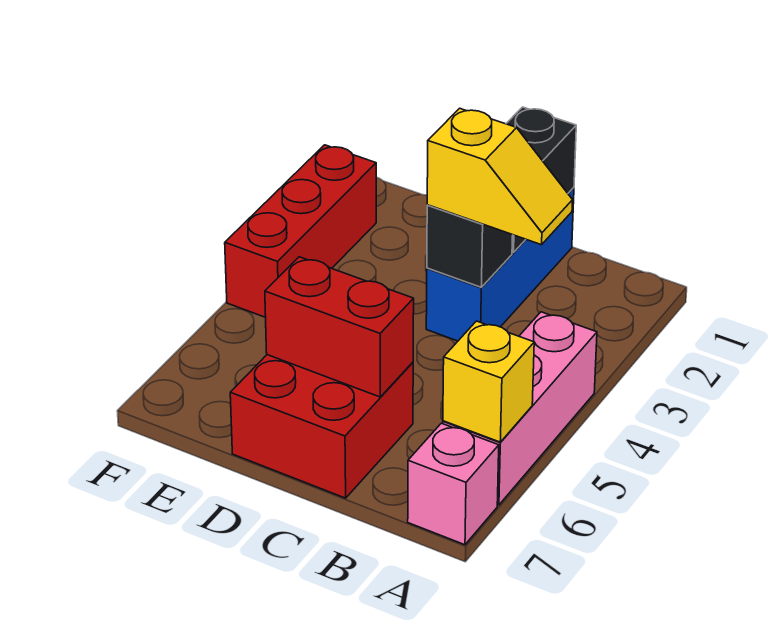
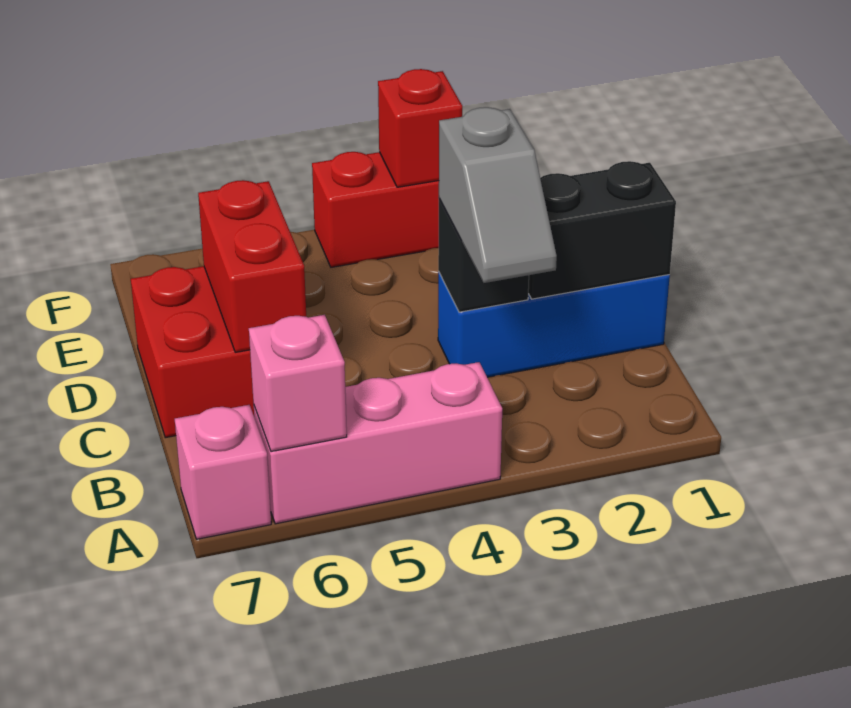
yellow 1x1 brick [443,321,534,442] -> pink 1x1 brick [249,315,347,452]
yellow 1x2 slope [427,108,573,245] -> grey 1x2 slope [439,107,557,283]
none -> red 1x1 brick [378,69,462,187]

